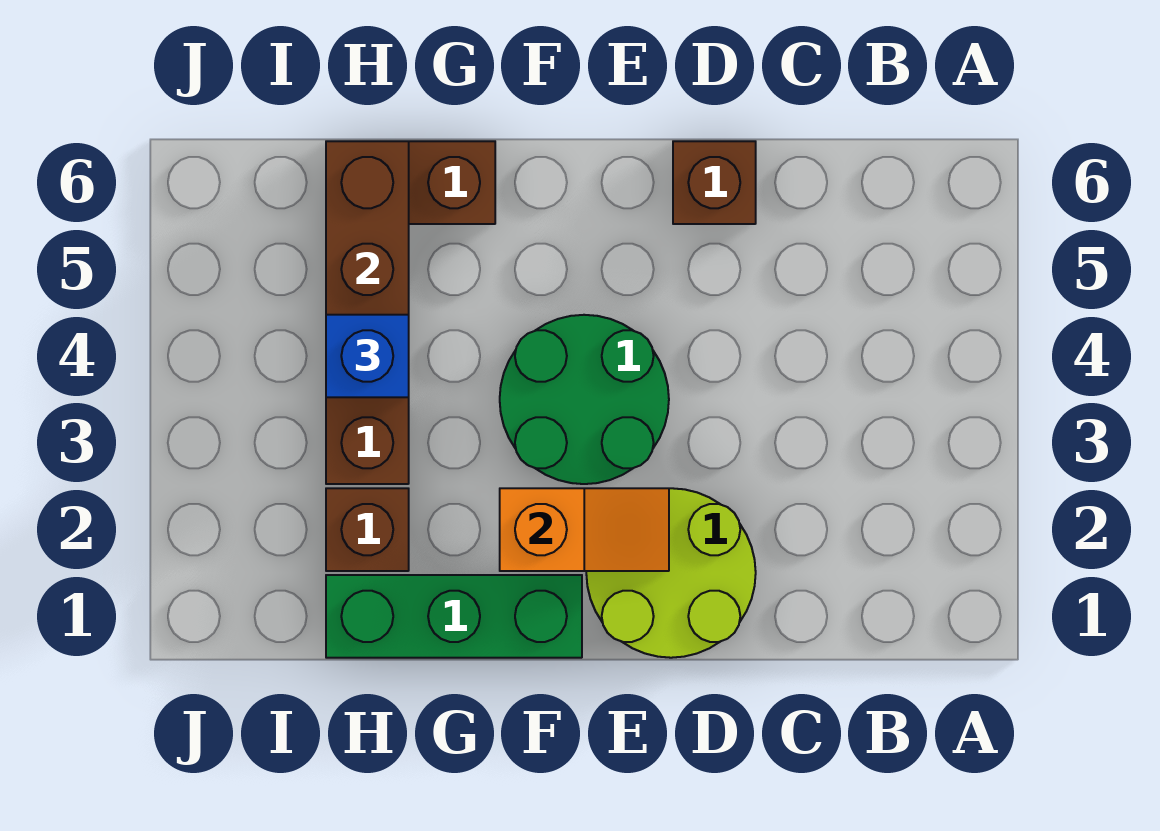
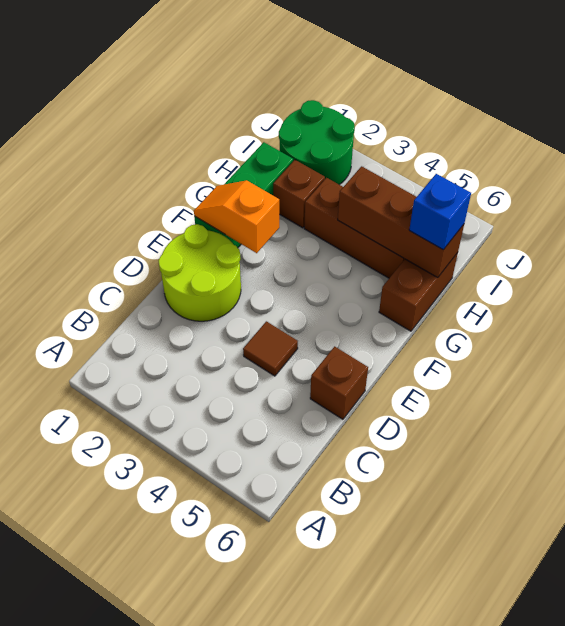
none -> brown 1x1 tile [243,321,298,376]
orange 1x2 slope [500,488,669,571] -> orange 1x2 slope turned to [194,180,279,253]
green 2x2 round brick [500,315,669,484] -> green 2x2 round brick moved to [279,100,355,185]
blue 1x1 brick [326,315,409,397] -> blue 1x1 brick moved to [409,174,471,250]

